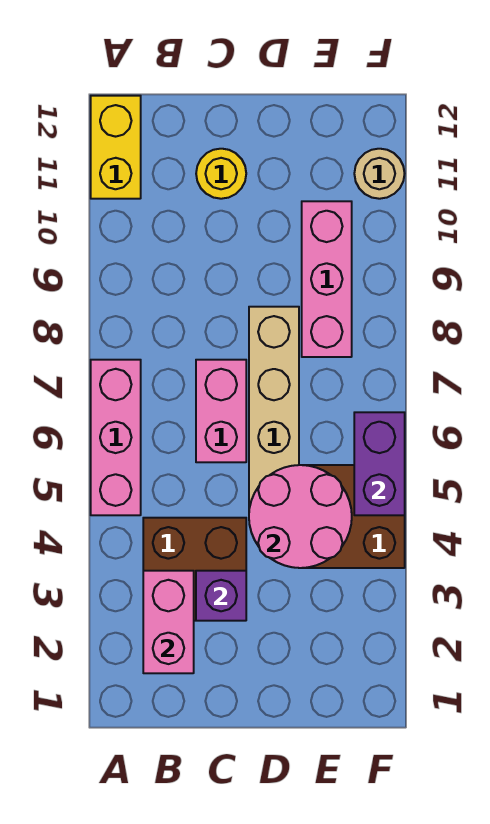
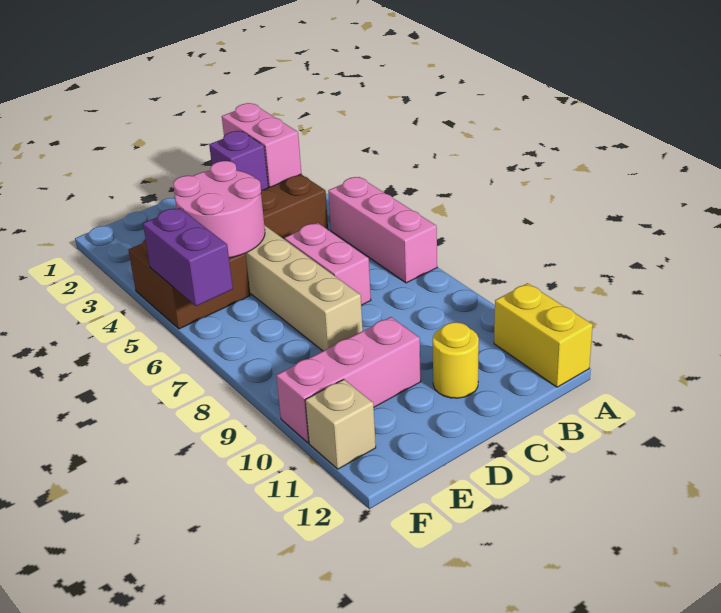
pink 1x3 brick [302,201,352,357] -> pink 1x3 brick turned to [276,317,421,443]
tan 1x1 round brick [354,149,405,199] -> tan 1x1 brick [305,379,376,469]

